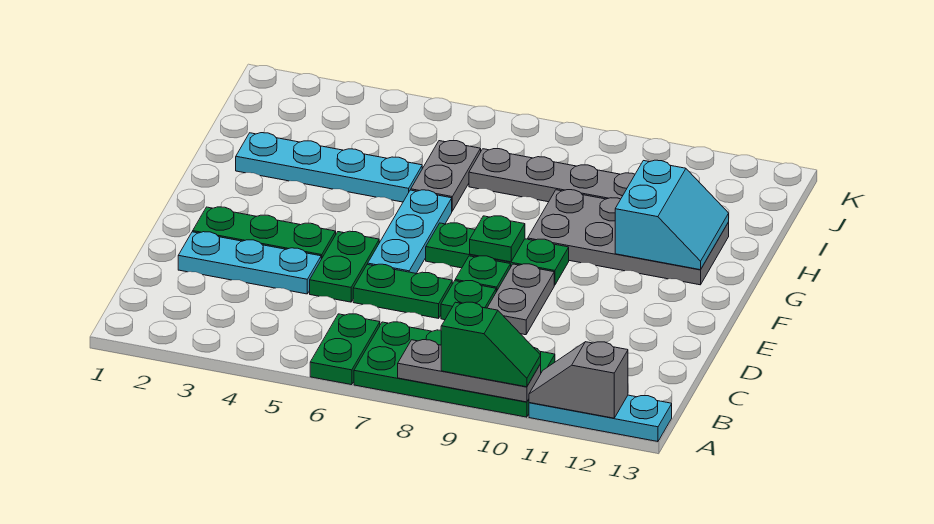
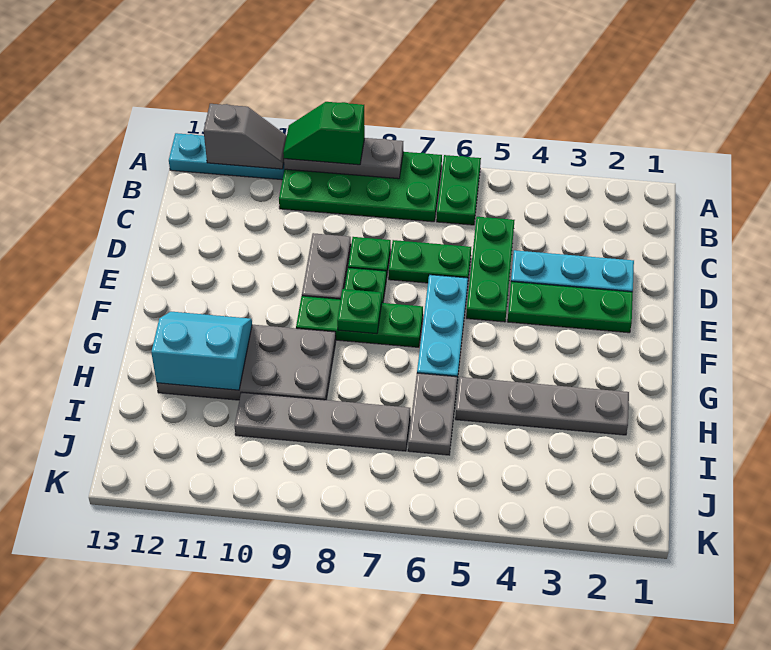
green 1x2 plate [310,231,379,302] -> green 1x3 plate [466,217,515,322]
cyan 2x2 slope [615,160,729,270] -> cyan 2x2 slope turned to [151,312,252,390]
cyan 1x4 plate [236,133,422,202] -> grey 1x4 plate [455,377,629,435]

